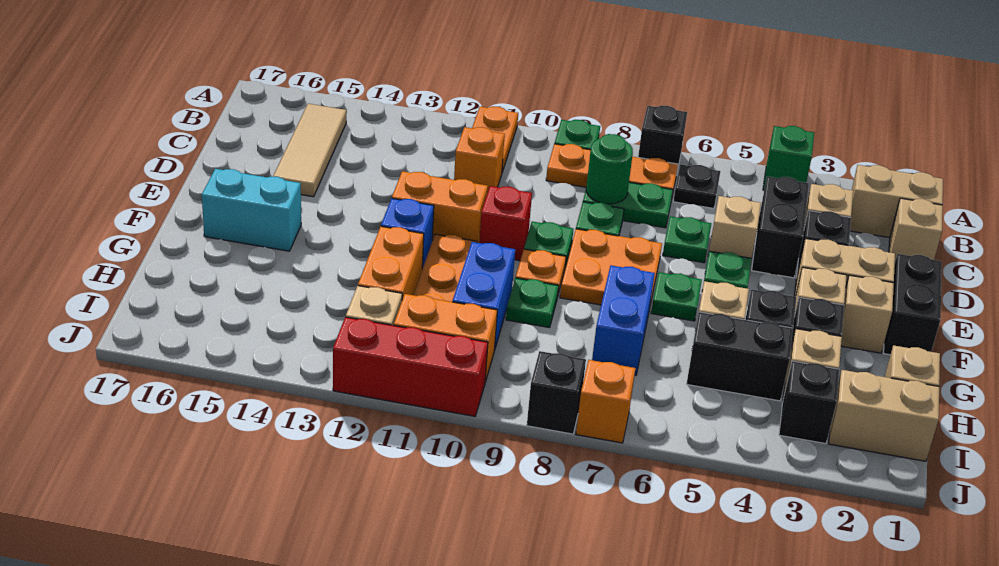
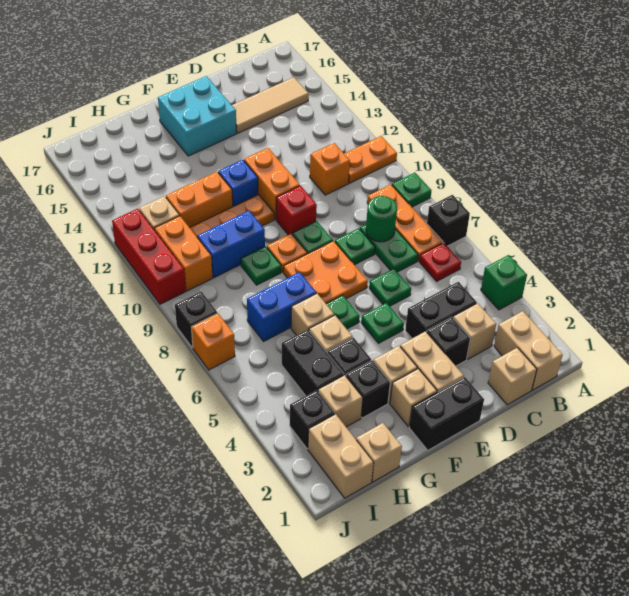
black 1x1 plate [673,164,720,208] -> red 1x1 plate [419,243,461,281]
tan 1x1 brick [709,196,761,258] -> tan 1x1 brick moved to [291,293,334,335]
cyan 1x2 brick [202,169,301,251] -> cyan 2x2 brick [158,76,237,156]

